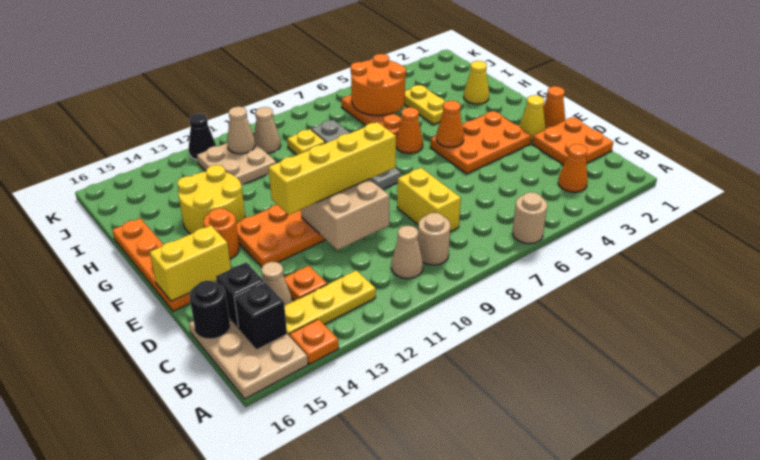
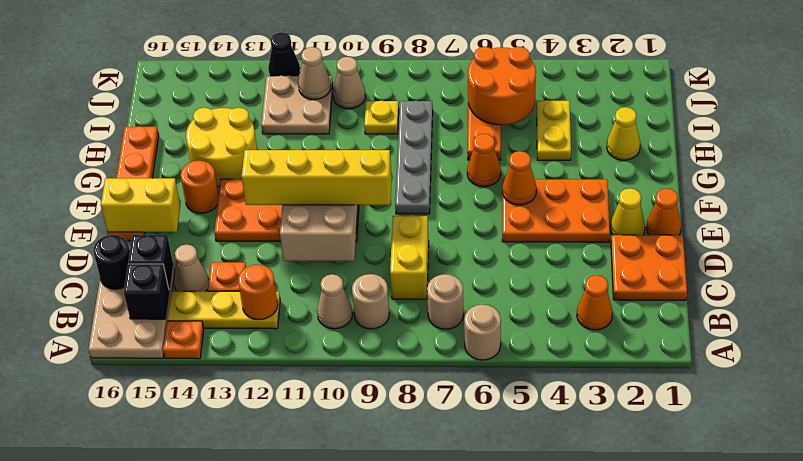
none -> tan 1x1 round brick [427,274,463,329]
none -> orange 1x1 round brick [238,264,278,320]

